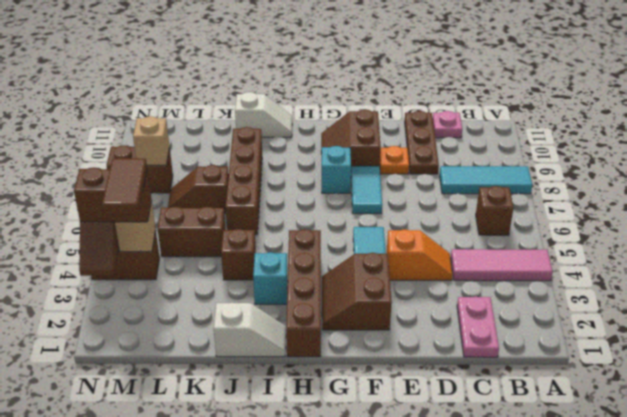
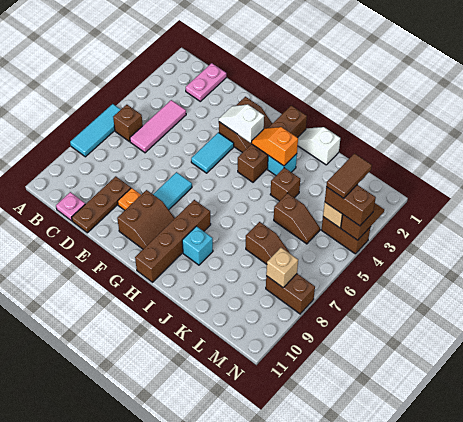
pink 1x3 tile [451,249,553,281] -> pink 1x3 tile turned to [130,100,186,153]
cyan 1x3 tile [440,166,532,194] -> cyan 1x3 tile turned to [70,104,121,157]
orange 1x2 slope [387,229,453,280] -> orange 1x2 slope moved to [251,127,298,166]
cyan 1x1 brick [322,146,351,193] -> cyan 1x1 brick moved to [182,226,213,265]
white 1x2 slope [235,92,292,137] -> white 1x2 slope moved to [219,104,264,143]
brown 1x4 brick [226,127,262,235] -> brown 1x4 brick moved to [135,200,211,282]
brown 1x2 brick [158,207,226,257] -> brown 1x2 slope [274,193,320,244]

